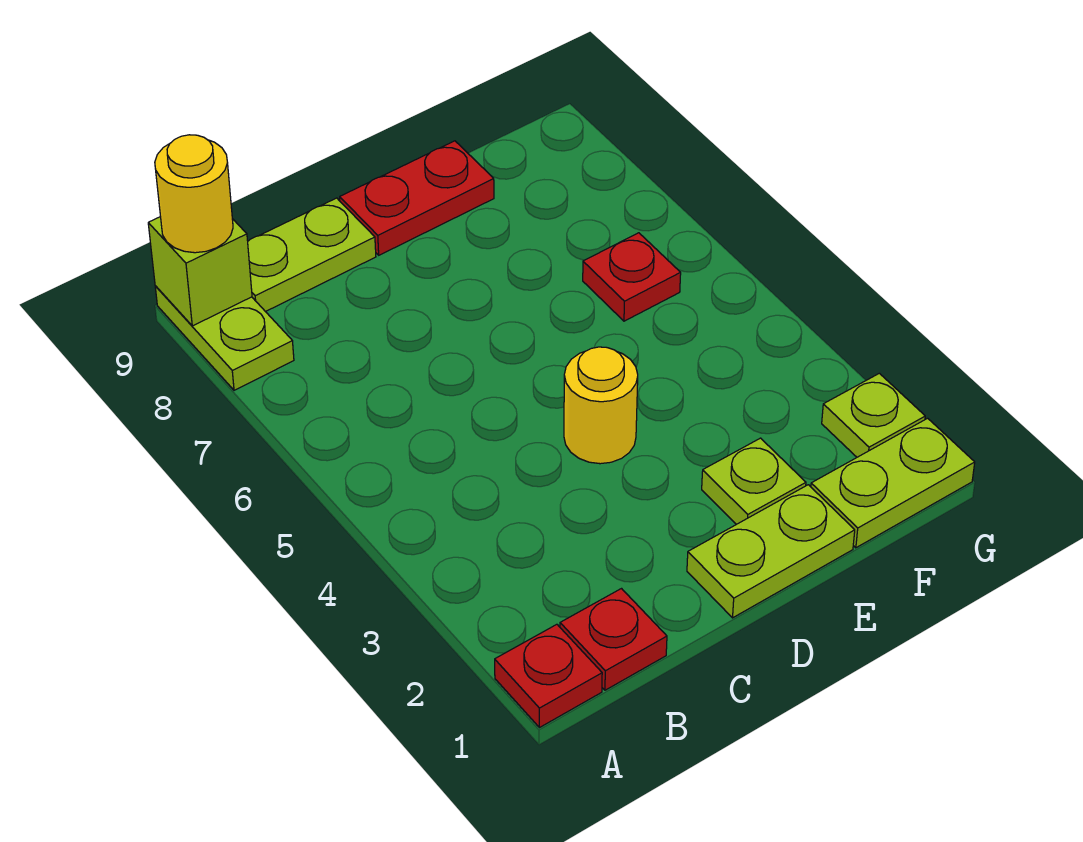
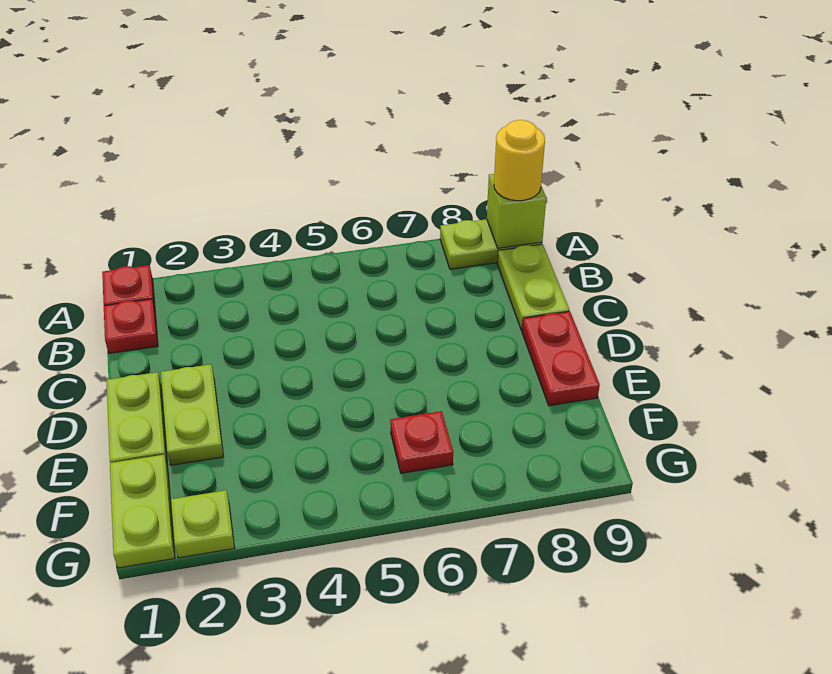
yellow 1x1 round brick [564,347,638,464] -> none
lime 1x1 plate [702,438,806,524] -> lime 1x2 plate [161,364,224,465]

